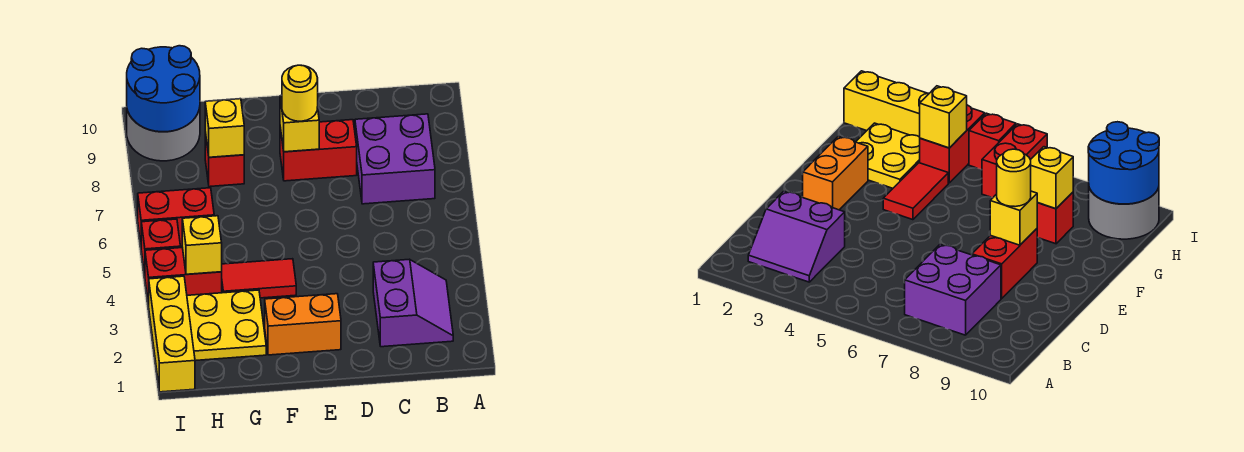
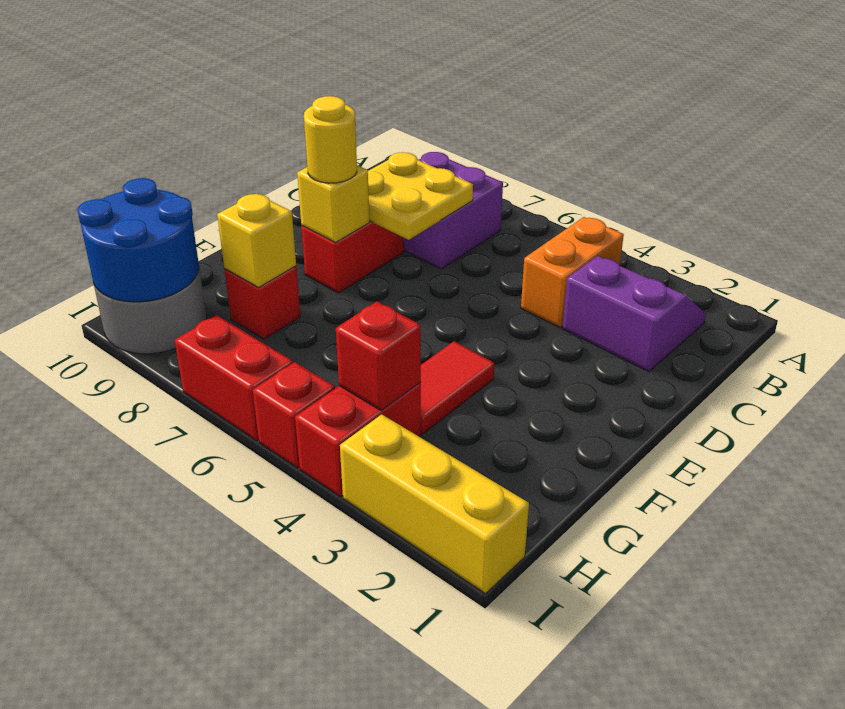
orange 1x2 brick [265,294,341,355] -> orange 1x2 brick moved to [521,217,624,327]
yellow 2x2 plate [187,290,266,361] -> yellow 2x2 plate moved to [368,152,473,240]
yellow 1x1 brick [182,216,222,274] -> red 1x1 brick [336,301,421,411]
red 1x2 brick [138,188,214,246] -> red 1x2 brick turned to [175,315,293,441]

